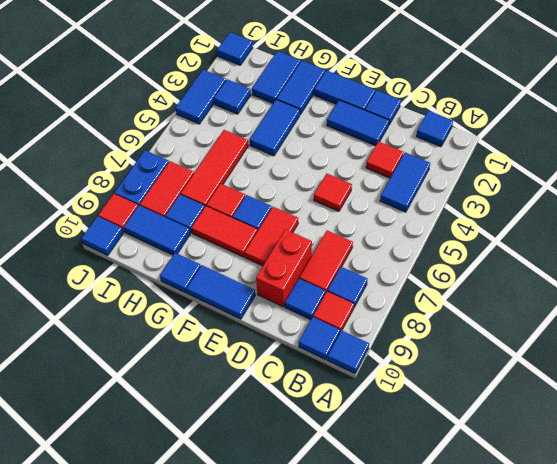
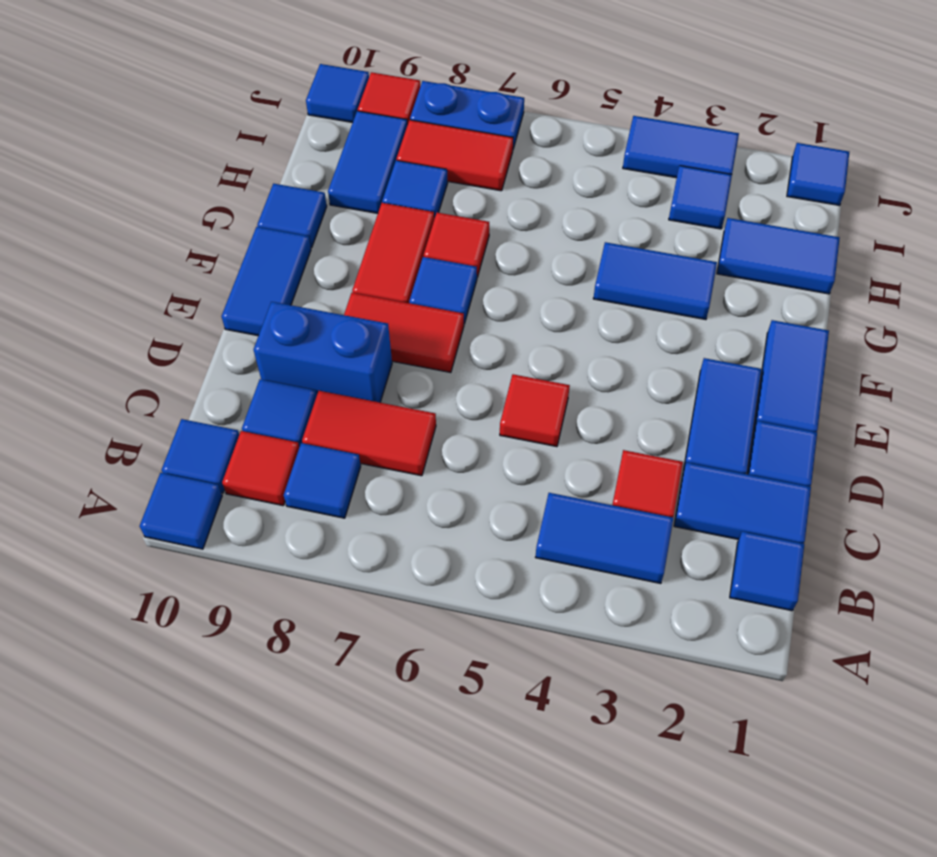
red 1x2 brick [256,229,312,307] -> blue 1x2 brick [254,302,392,402]
blue 1x2 tile [277,61,325,114] -> blue 1x2 tile moved to [674,462,811,544]
red 1x3 tile [181,130,248,206] -> none

